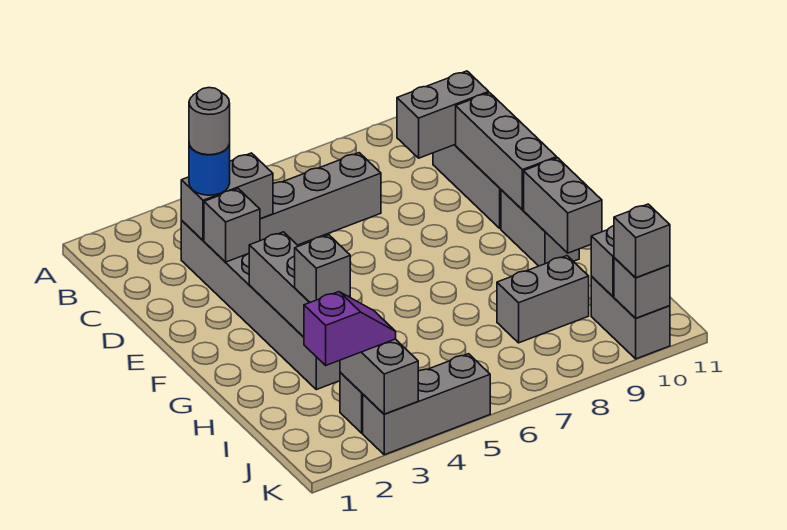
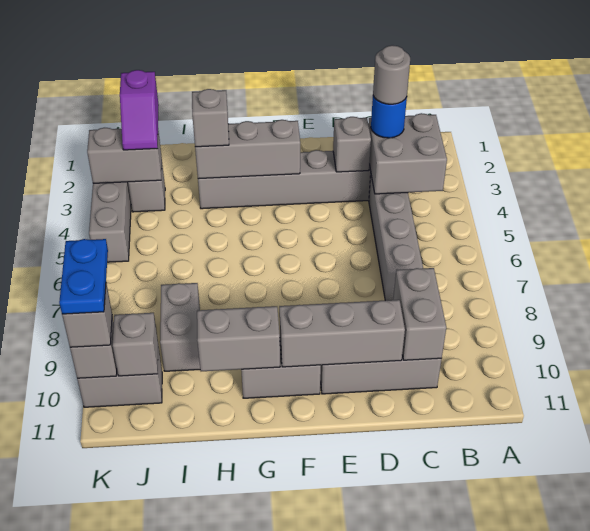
grey 1x2 brick [181,153,273,240] -> grey 2x2 brick [368,113,447,194]
none -> blue 1x2 plate [59,239,108,314]

